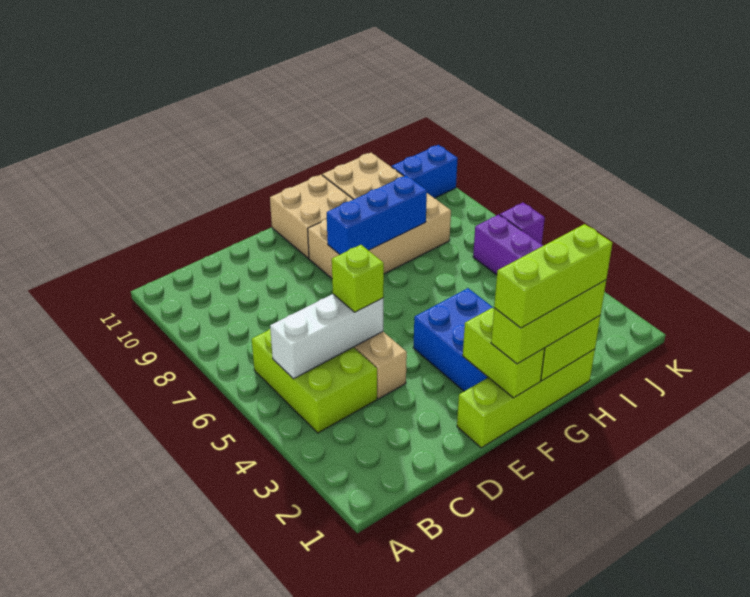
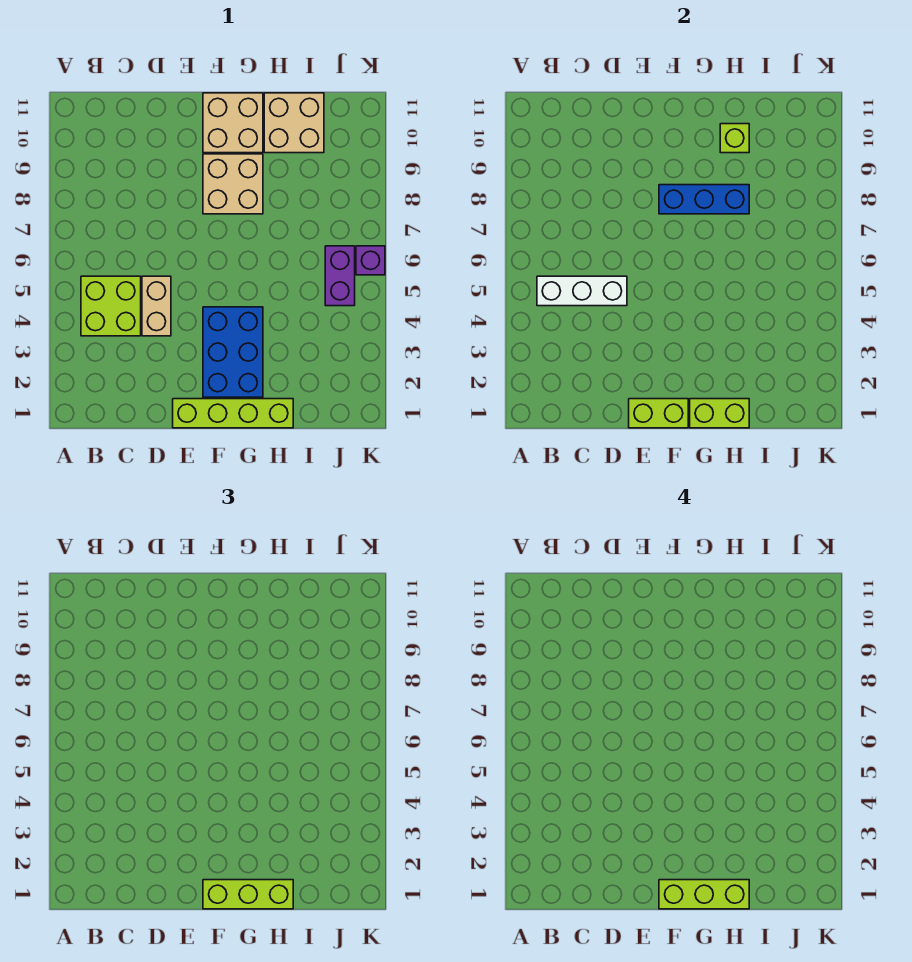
lime 2x3 brick [252,329,377,433] -> lime 2x2 brick [81,276,141,336]
lime 1x1 brick [332,245,384,312] -> lime 1x1 brick moved to [720,124,749,153]
lime 1x2 brick [463,308,545,398] -> lime 1x2 brick turned to [629,399,688,428]
tan 2x4 brick [308,193,451,278] -> tan 2x2 brick [203,154,263,214]
blue 1x2 brick [392,145,458,198] -> none

